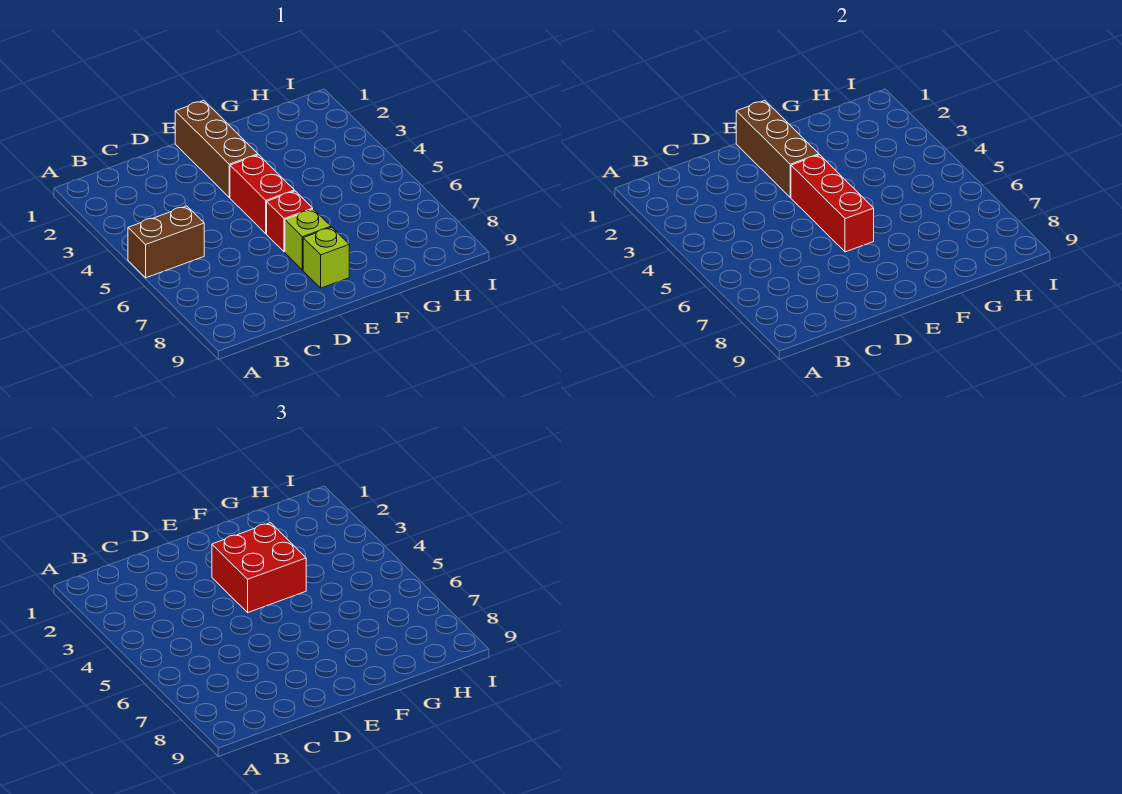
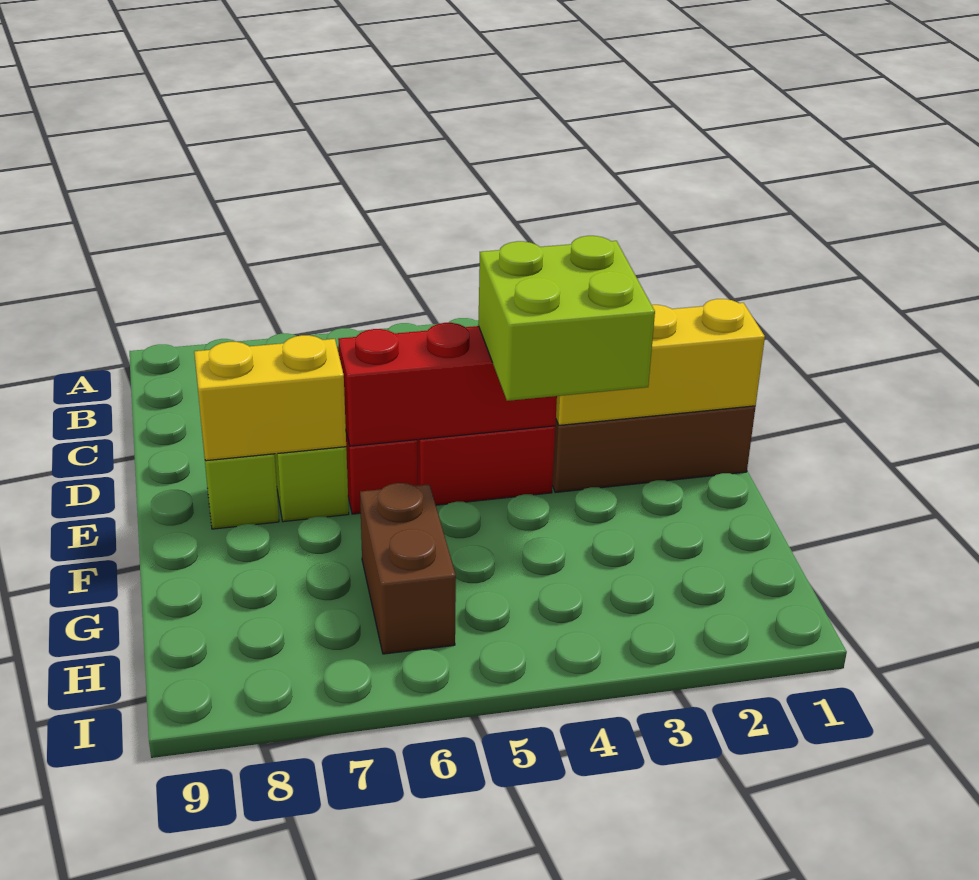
brown 1x2 brick [128,206,204,278] -> brown 1x2 brick moved to [360,483,456,654]
brown 1x3 brick [736,100,819,197] -> yellow 1x3 brick [556,299,765,425]
red 2x2 brick [212,523,306,612] -> lime 2x2 brick [478,236,655,401]
none -> yellow 1x2 brick [194,335,346,461]

